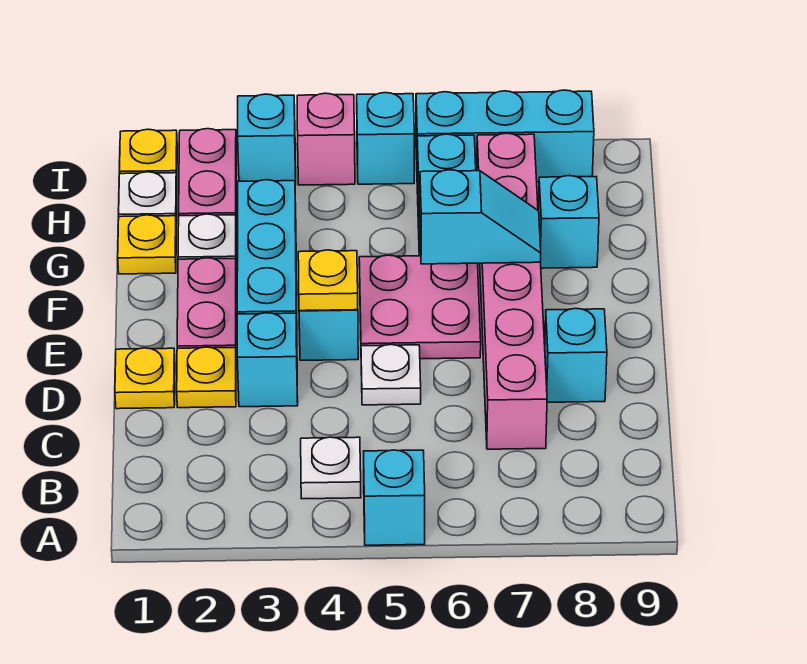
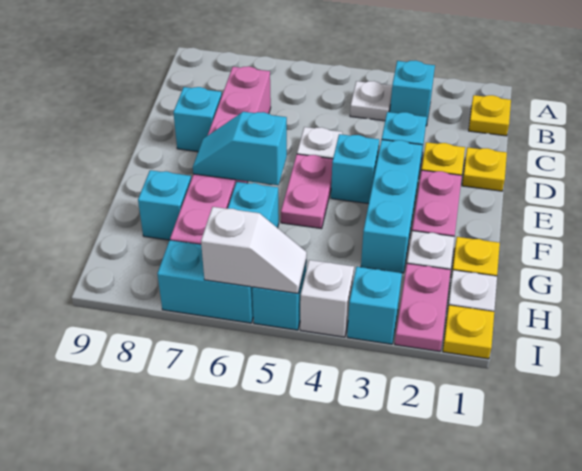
cyan 1x1 brick [363,450,425,545] -> cyan 1x1 brick moved to [390,60,435,126]
yellow 1x1 plate [298,250,358,311] -> yellow 1x1 plate moved to [469,95,511,136]
pink 2x2 plate [359,255,481,359] -> pink 1x2 plate [281,154,333,229]
pink 1x1 brick [297,93,355,185] -> white 1x1 brick [300,260,354,337]
none -> white 1x2 slope [201,207,307,293]
cyan 1x3 brick [416,90,594,182] -> cyan 1x2 brick [157,240,253,323]

